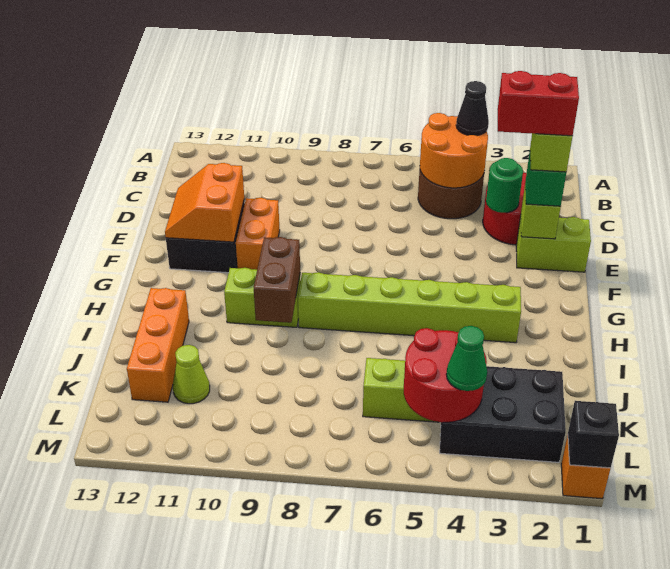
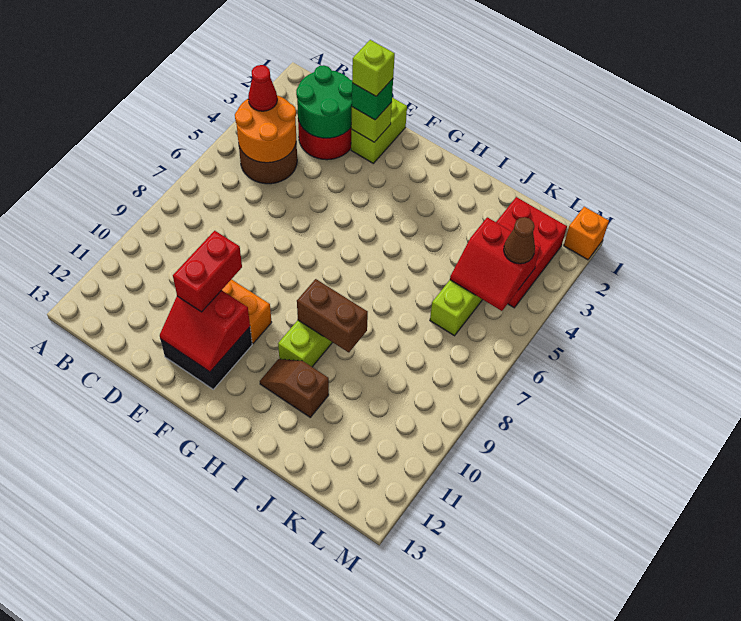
black 1x1 cone [456,81,489,136] -> red 1x1 cone [248,65,277,111]
green 1x1 round brick [486,158,523,213] -> green 2x2 round brick [296,65,352,138]
red 1x2 brick [498,71,579,136] -> red 1x2 brick moved to [173,231,242,312]
orange 2x2 slope [165,163,244,242] -> red 2x2 slope [160,290,250,372]
lime 1x6 brick [298,272,521,343] -> none
none -> brown 1x2 slope [260,359,329,417]
orange 1x3 brick [127,288,189,402] -> none
black 2x3 brick [440,366,566,462] -> red 2x3 brick [496,197,567,308]
red 2x2 round brick [404,328,487,422] -> red 2x2 slope [450,217,540,311]
lime 1x1 cone [173,345,210,404] -> none
green 1x1 cone [446,326,487,391] -> brown 1x1 cone [504,217,535,264]
black 1x1 brick [568,401,619,468] -> none

